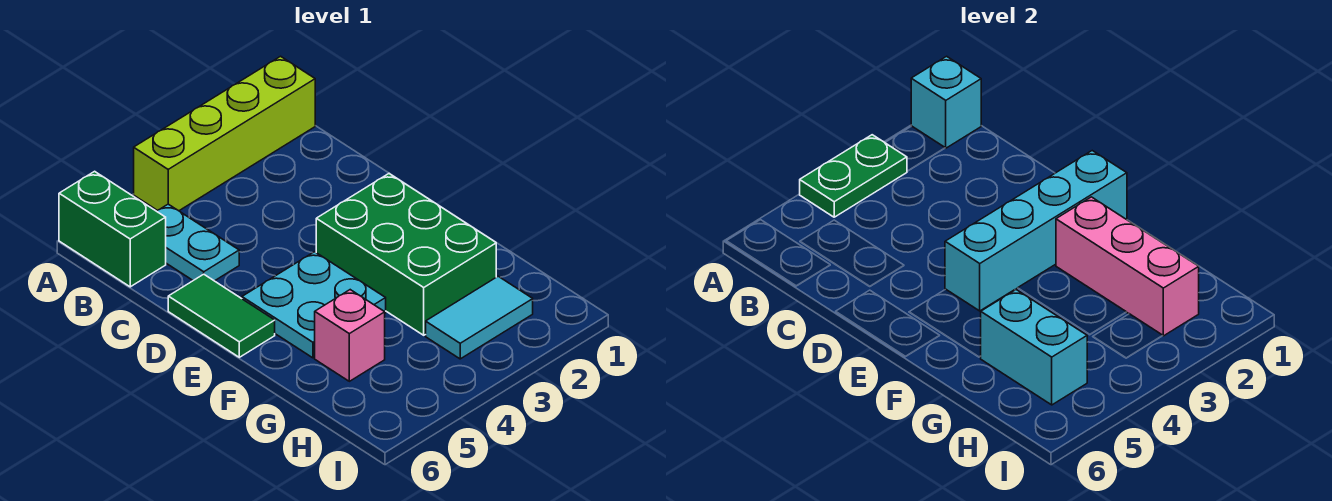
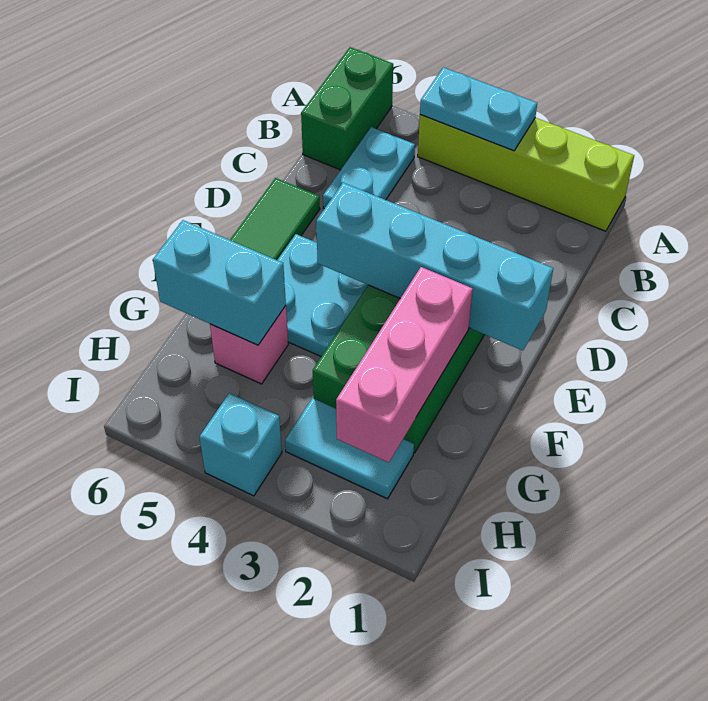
cyan 1x1 brick [911,56,981,148] -> cyan 1x1 brick moved to [200,393,282,496]
green 1x2 plate [800,135,907,217] -> cyan 1x2 plate [420,67,537,151]
cyan 1x2 brick [981,290,1087,405] -> cyan 1x2 brick turned to [153,220,286,345]

